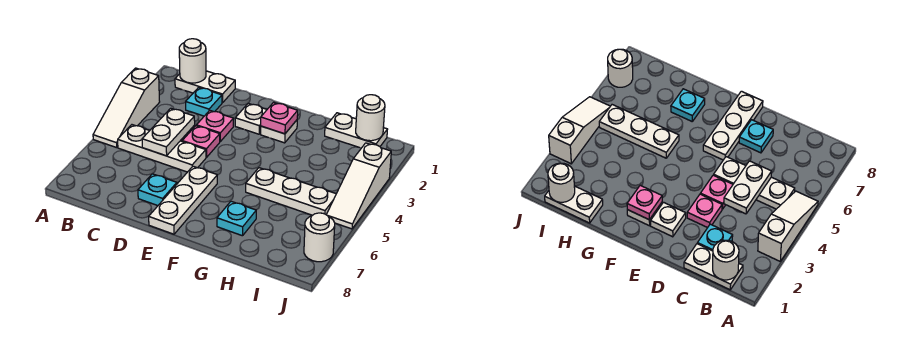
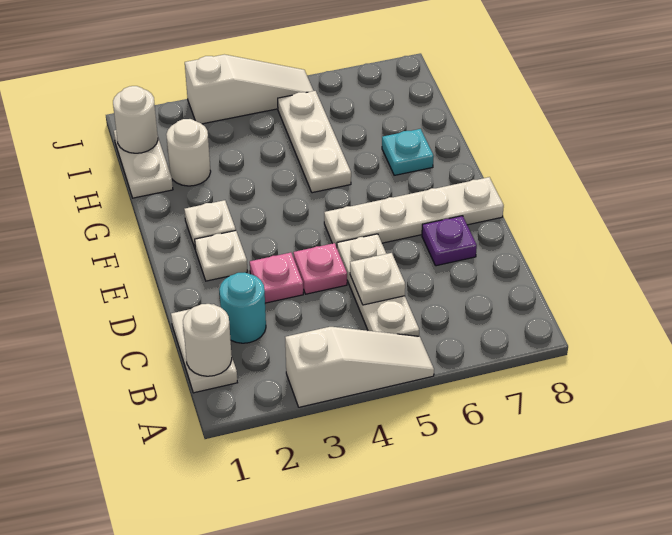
cyan 1x1 plate [186,87,222,116] -> cyan 1x1 round brick [219,273,266,343]
white 1x2 plate [142,108,195,156] -> white 1x1 plate [350,253,405,305]
cyan 1x1 plate [138,174,177,206] -> purple 1x1 plate [422,216,477,266]
white 1x3 plate [149,166,217,234] -> white 1x4 plate [324,177,504,247]
pink 1x1 plate [261,103,298,134] -> none
white 1x1 round brick [304,213,335,262] -> white 1x1 round brick moved to [166,119,211,186]

